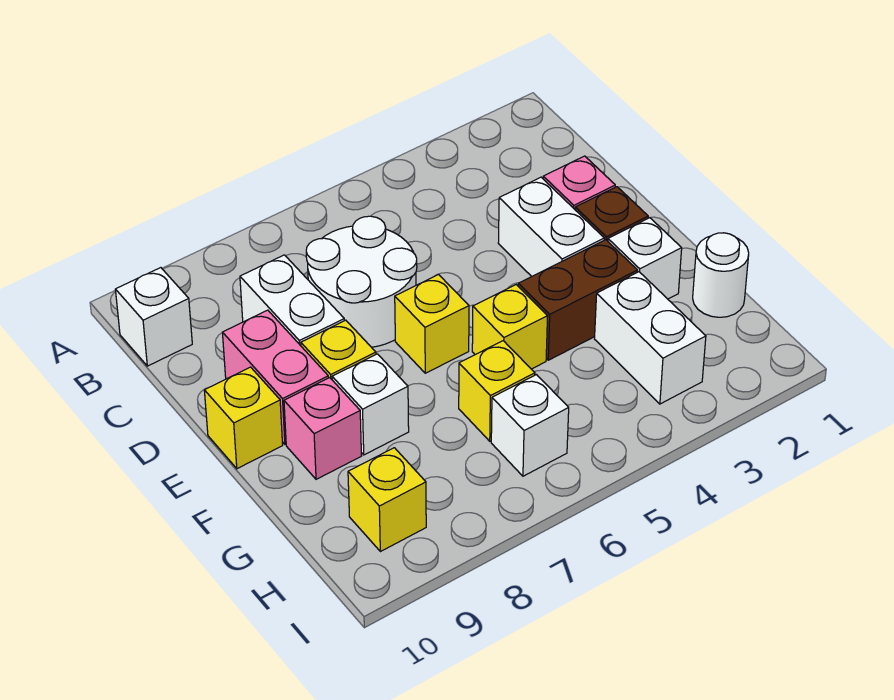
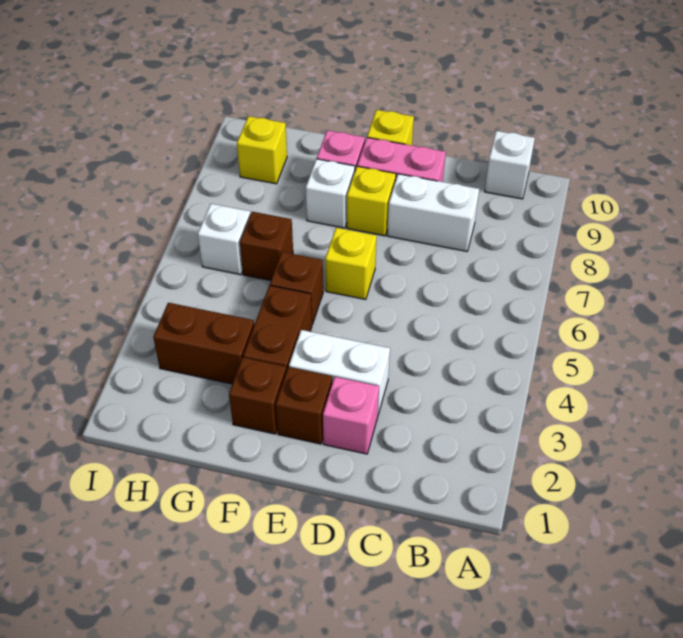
white 2x2 round brick [306,216,417,347] -> none
white 1x1 brick [608,218,682,299] -> brown 1x1 brick [229,358,286,434]
yellow 1x1 brick [472,285,548,369] -> brown 1x1 brick [270,252,323,324]
white 1x1 round brick [693,233,749,317] -> none
white 1x2 brick [595,272,706,404] -> brown 1x2 brick [153,303,254,384]
yellow 1x1 brick [459,341,535,441] -> brown 1x1 brick [240,212,293,281]

